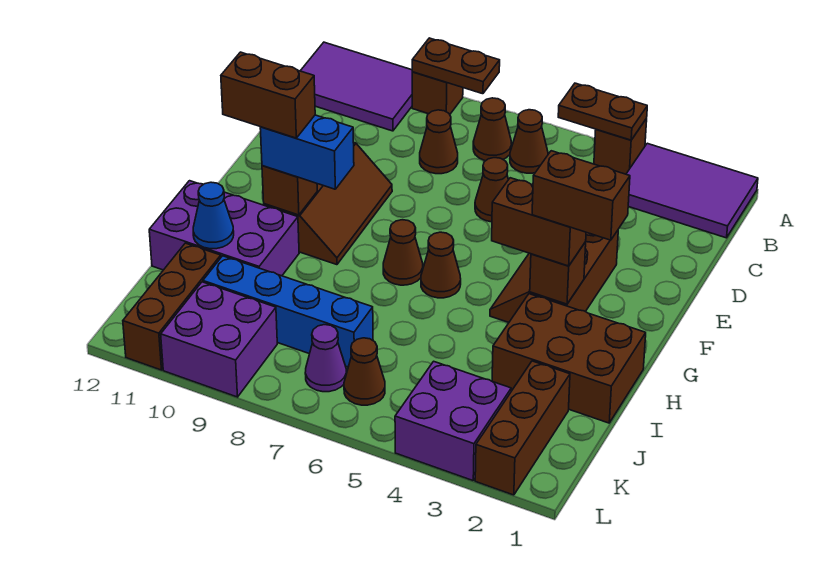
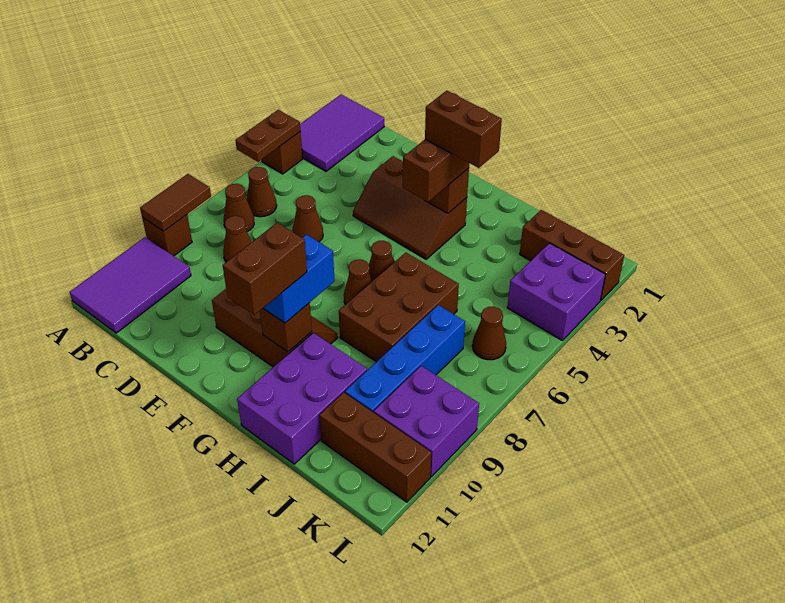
brown 1x2 plate [412,38,500,94] -> brown 1x2 tile [140,174,211,231]
brown 1x2 brick [532,151,630,240] -> brown 1x2 brick turned to [425,91,502,168]
brown 2x3 brick [492,294,646,423] -> brown 2x3 brick moved to [339,253,459,362]
blue 1x1 cone [193,182,234,249] -> none
purple 1x1 cone [305,325,346,392] -> none

